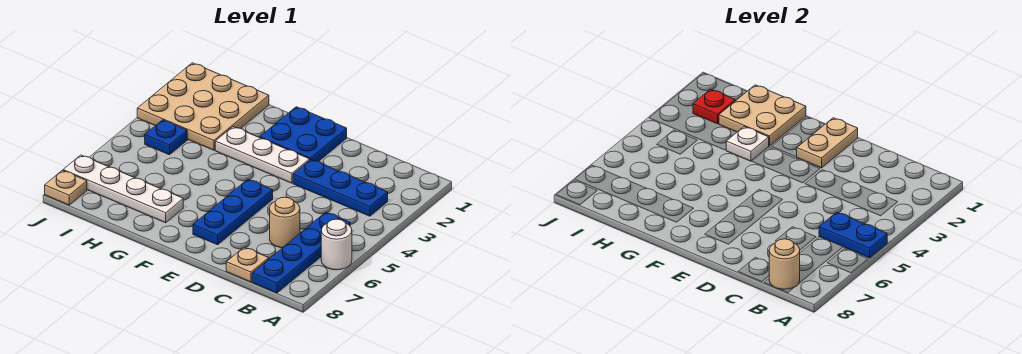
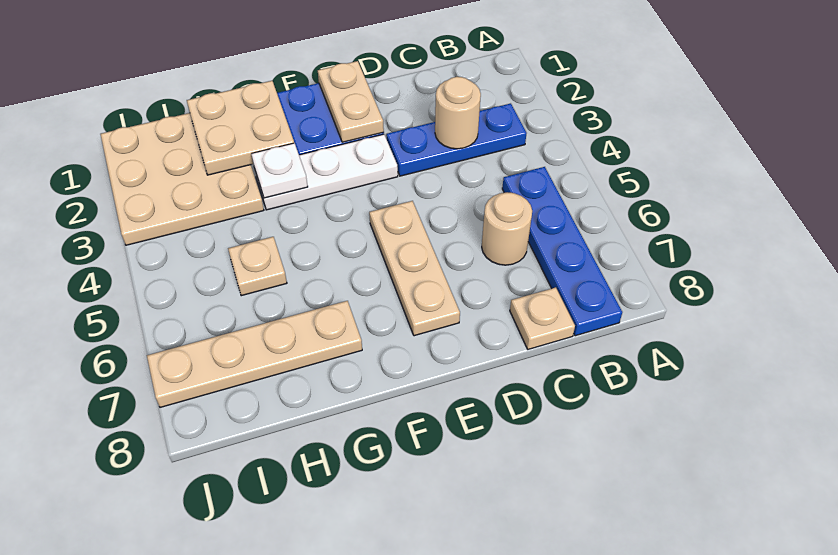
blue 1x2 plate [819,212,887,258] -> none
white 1x1 round brick [321,219,352,270] -> none
tan 1x1 round brick [769,239,800,289] -> tan 1x1 round brick moved to [435,77,481,149]
blue 1x3 plate [193,179,273,245] -> tan 1x3 plate [369,201,460,336]
white 1x4 plate [63,155,183,223] -> tan 1x4 plate [147,301,362,407]
red 1x1 plate [693,89,735,124] -> none
blue 1x1 plate [145,120,187,155] -> none
tan 1x1 plate [45,170,87,205] -> tan 1x1 plate moved to [228,237,287,296]

